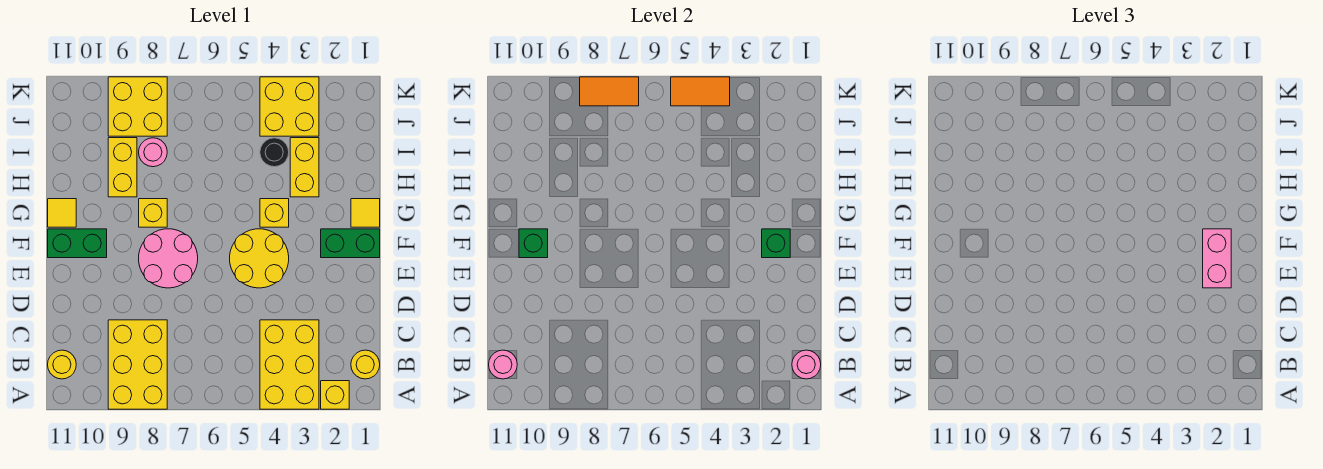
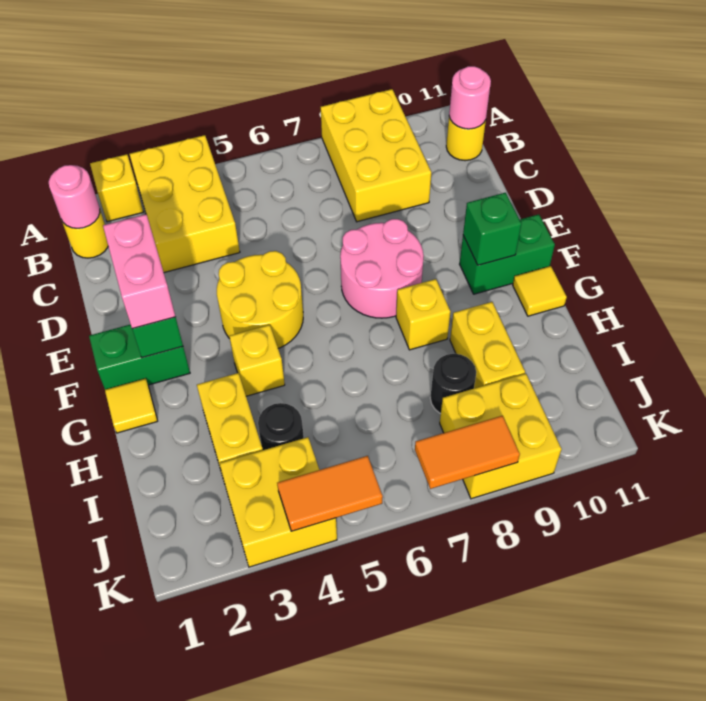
pink 1x1 round brick [139,138,167,167] -> black 1x1 round brick [430,354,476,414]

